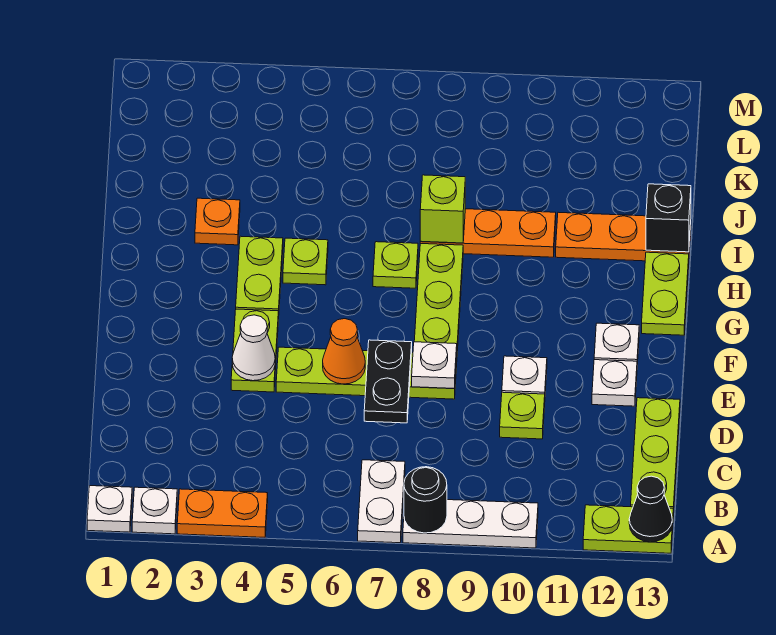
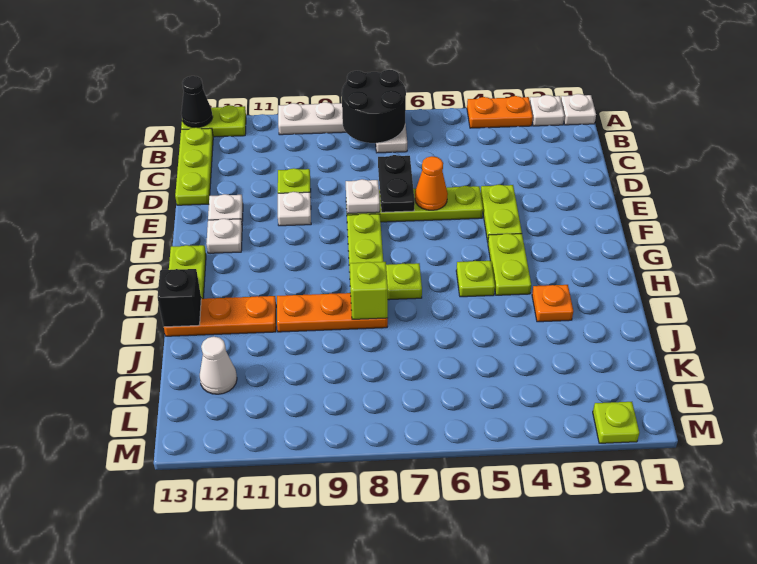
black 1x1 round brick [404,467,447,533] -> black 2x2 round brick [342,70,406,143]
white 1x1 cone [232,315,275,381] -> white 1x1 cone moved to [200,337,237,394]
none -> lime 1x1 plate [593,402,640,443]

